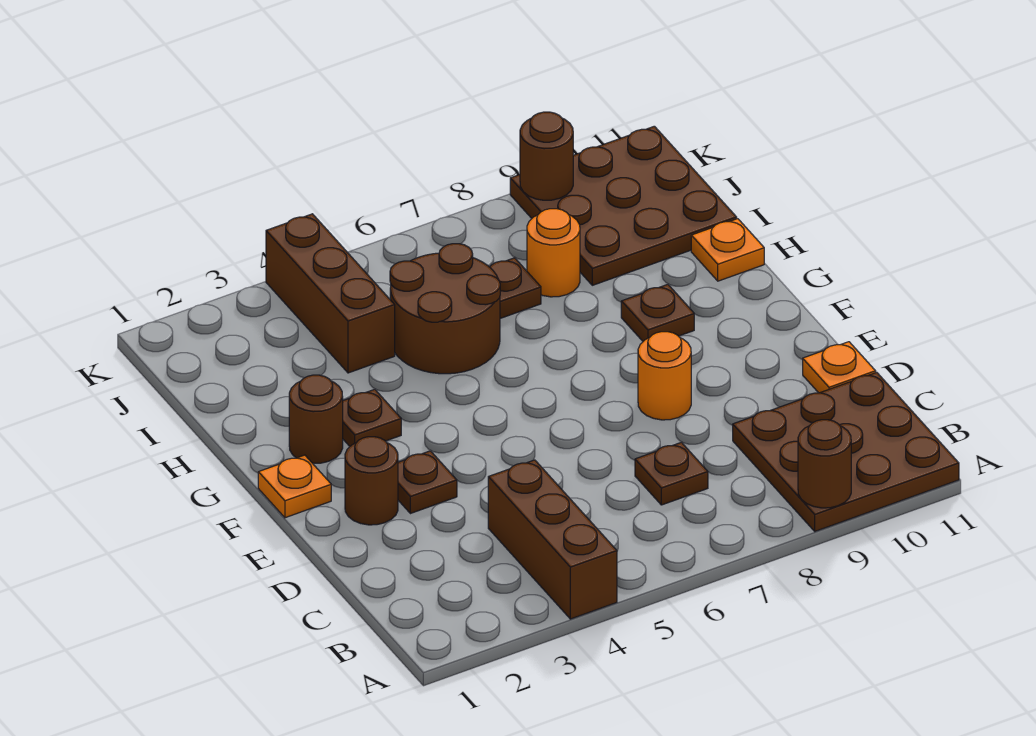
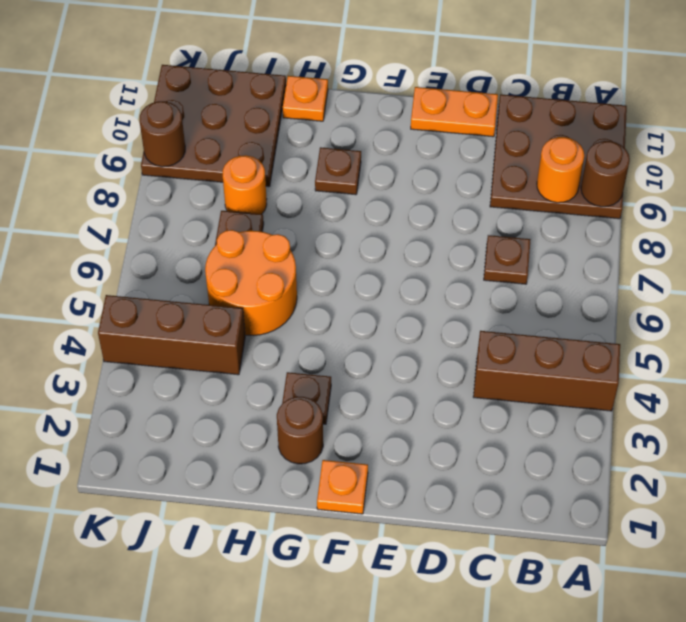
orange 1x1 plate [803,342,876,393] -> orange 1x2 plate [411,87,498,137]
brown 1x1 round brick [345,437,398,525] -> none
brown 1x1 plate [398,451,457,514] -> none
orange 1x1 round brick [638,332,691,420] -> orange 1x1 round brick moved to [537,137,584,203]
brown 2x2 round brick [390,244,500,374] -> orange 2x2 round brick [205,230,297,336]

